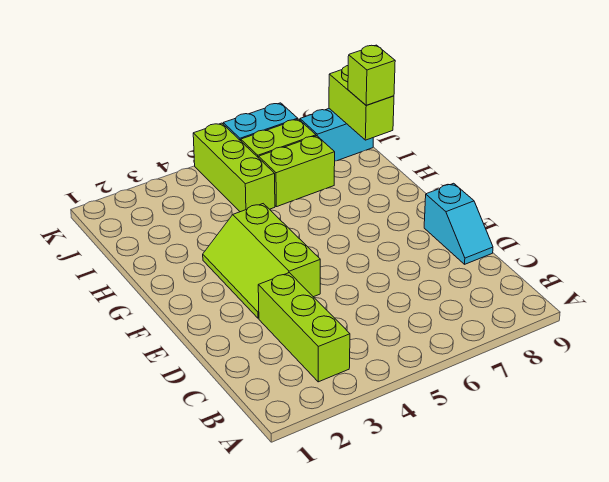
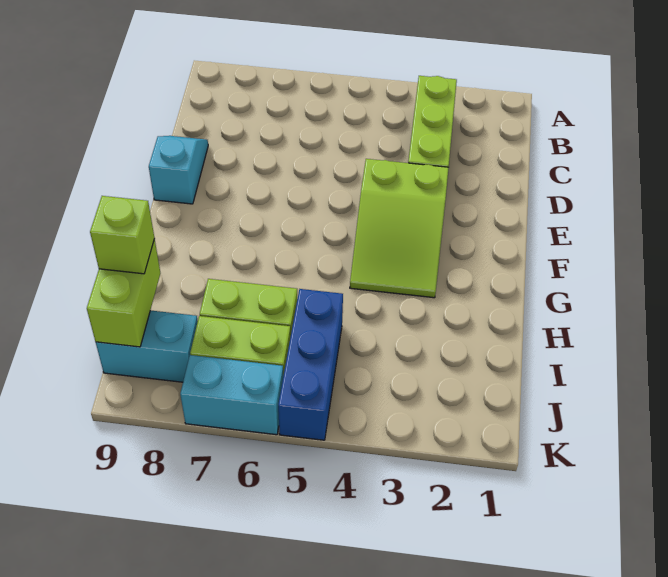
lime 2x3 slope [203,204,320,318] -> lime 2x3 slope turned to [350,159,449,298]
lime 1x3 brick [193,123,275,212] -> blue 1x3 brick [278,289,343,440]

